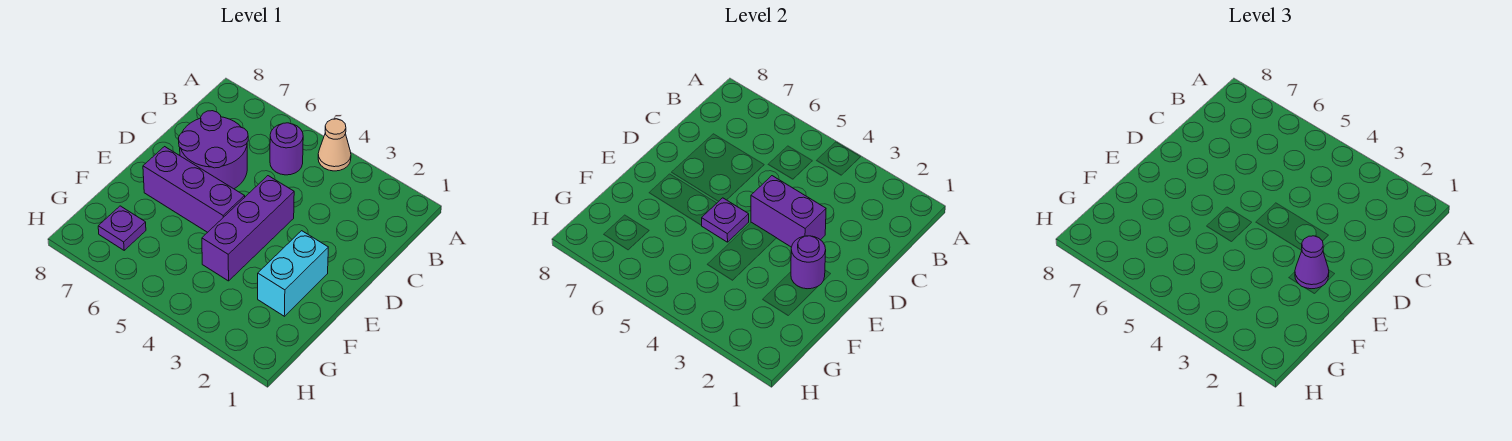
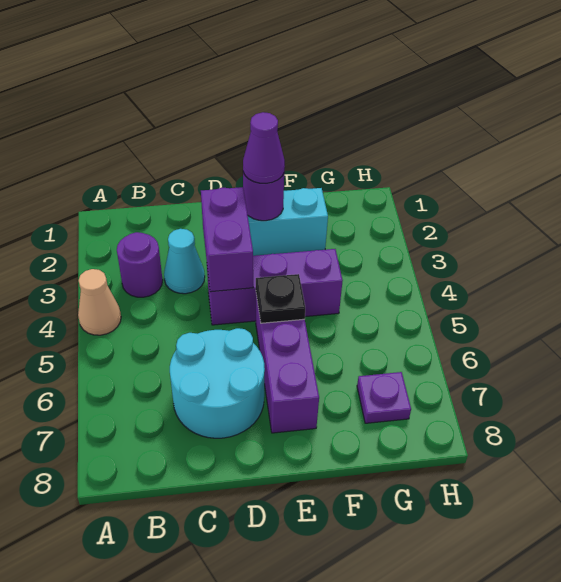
purple 1x1 round brick [270,123,303,175] -> purple 1x1 round brick moved to [117,232,163,297]
none -> cyan 1x1 cone [164,229,205,294]
purple 2x2 round brick [178,111,248,189] -> cyan 2x2 round brick [170,328,265,438]
purple 1x1 plate [701,198,749,242] -> black 1x1 plate [256,274,305,323]

